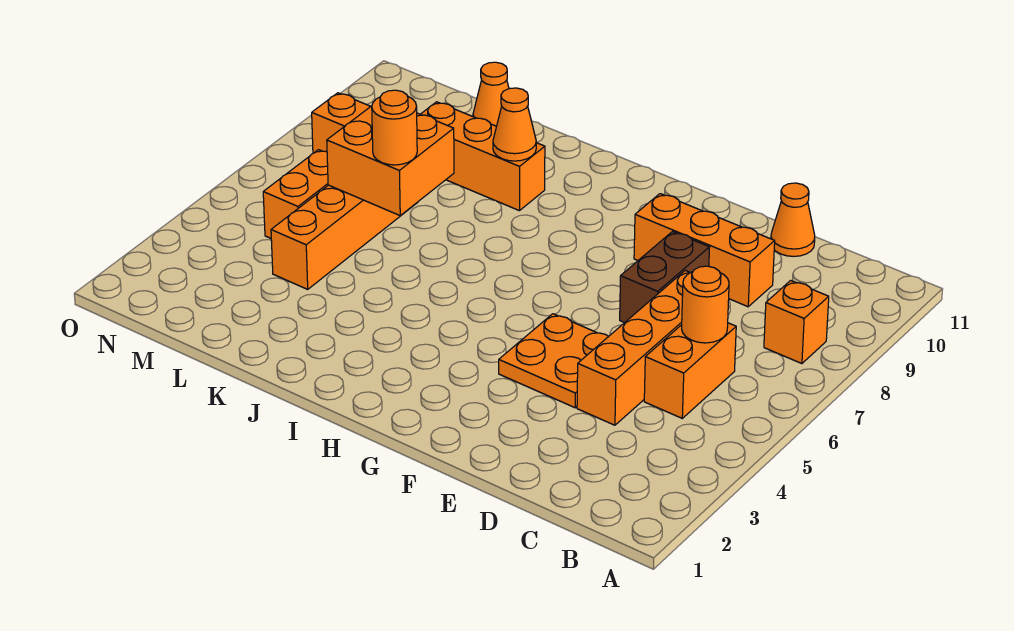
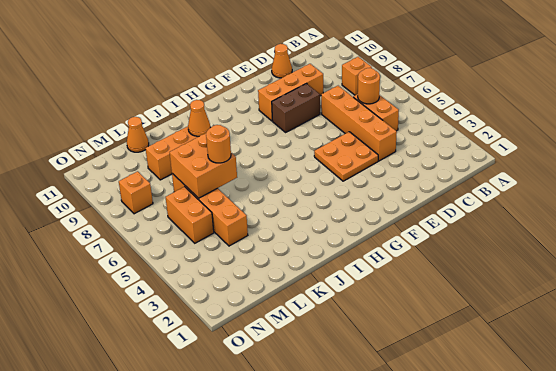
brown 1x2 brick [620,232,709,323] -> brown 1x2 brick turned to [272,84,320,132]

